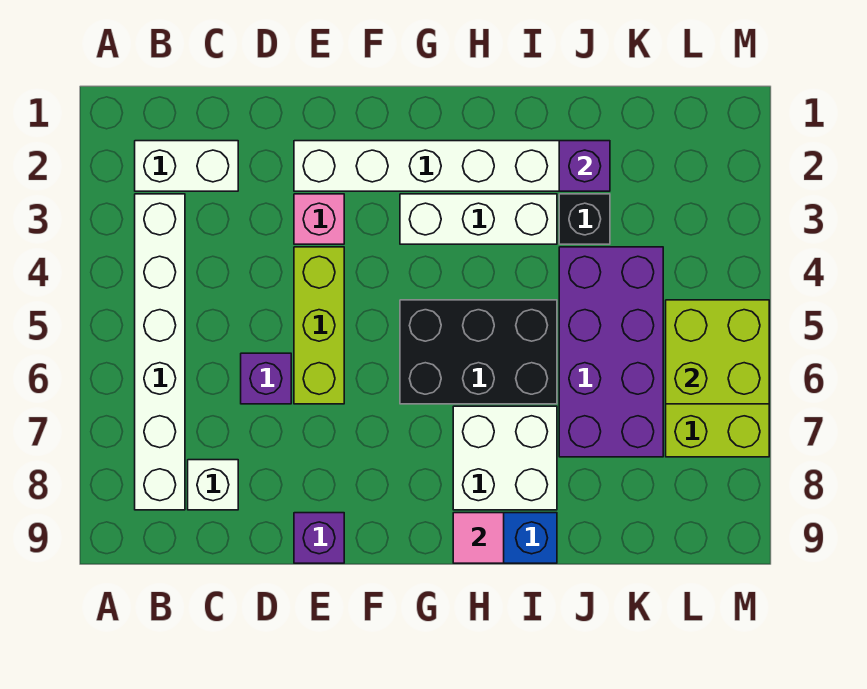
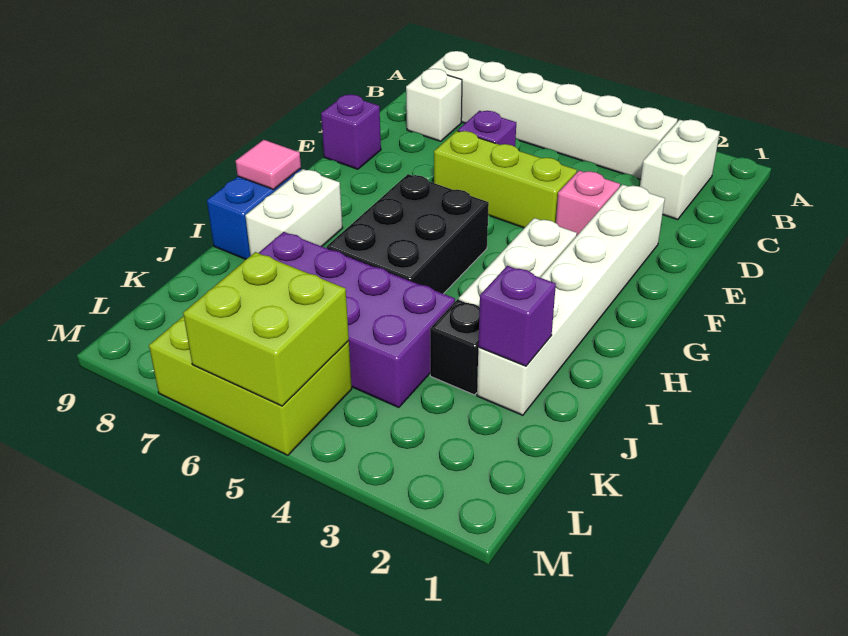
white 2x2 brick [453,406,557,510] -> white 1x2 brick [245,169,343,256]

